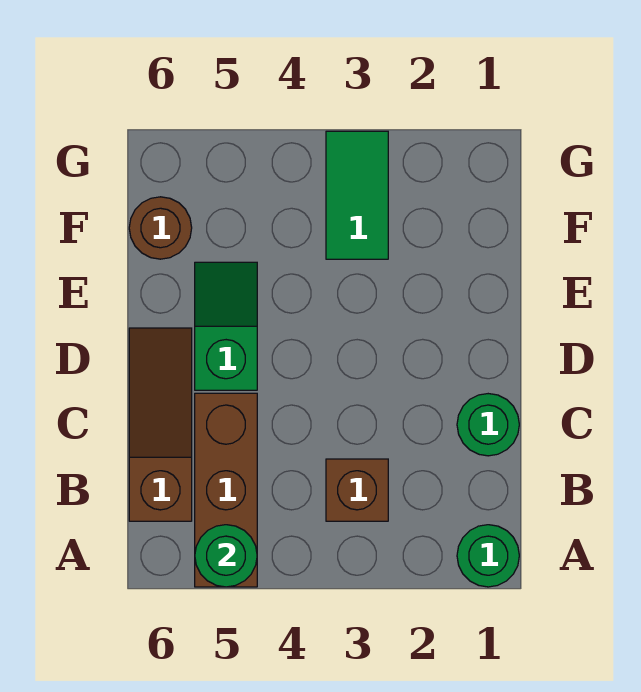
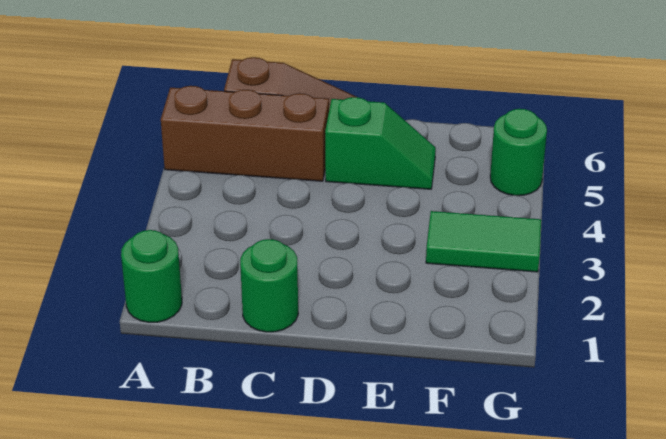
green 1x1 round brick [195,525,257,587] -> green 1x1 round brick moved to [490,109,547,196]
brown 1x1 brick [326,459,388,521] -> none
brown 1x1 round brick [129,197,192,259] -> none

